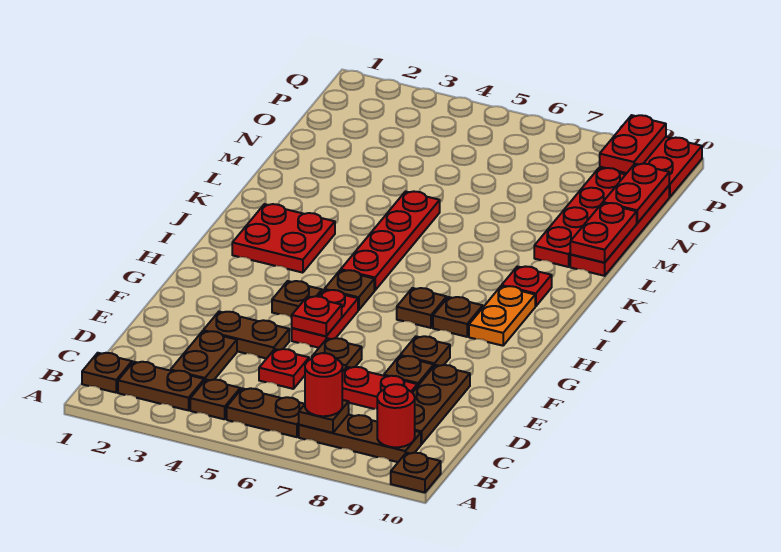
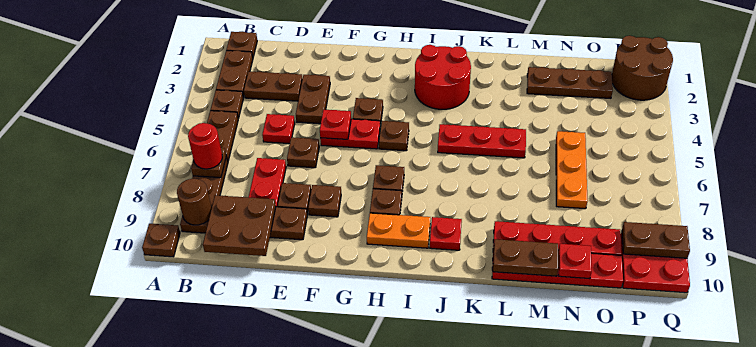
red 1x1 round brick [377,384,415,447] -> brown 1x1 round brick [177,179,212,225]
none -> brown 2x2 plate [203,195,276,256]
red 2x2 plate [232,204,335,273] -> red 2x2 round brick [415,45,471,109]
red 1x4 plate [341,191,440,290] -> red 1x3 plate [438,124,526,158]
red 1x2 plate [570,203,637,263] -> brown 1x2 plate [493,239,558,276]
none -> brown 1x3 plate [527,67,613,98]
none -> orange 1x3 plate [556,131,588,209]
red 1x2 plate [603,164,669,223] -> red 1x1 plate [558,244,592,279]
none -> brown 2x2 round brick [612,36,673,100]
red 1x2 plate [600,115,666,173] -> brown 1x2 plate [622,222,690,258]

